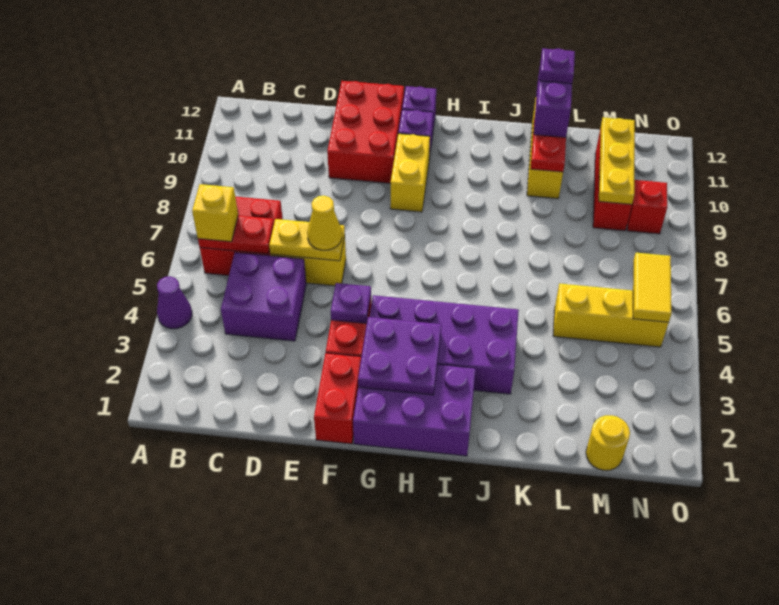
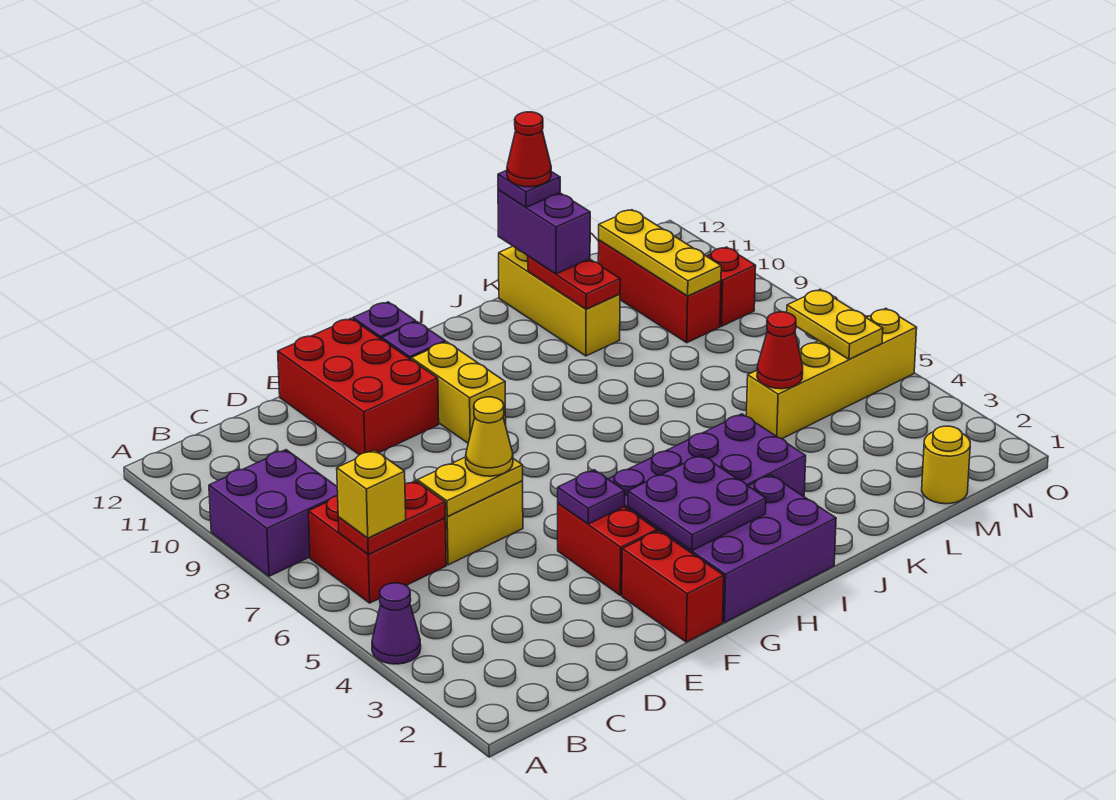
purple 2x2 brick [221,252,306,341] -> purple 2x2 brick moved to [209,450,338,576]
none -> red 1x1 cone [507,112,551,187]
yellow 1x3 brick [553,284,669,347] -> yellow 1x4 brick [746,308,917,439]
none -> red 1x1 cone [757,312,803,389]
yellow 1x2 tile [633,253,672,322] -> yellow 1x2 plate [787,289,883,359]

